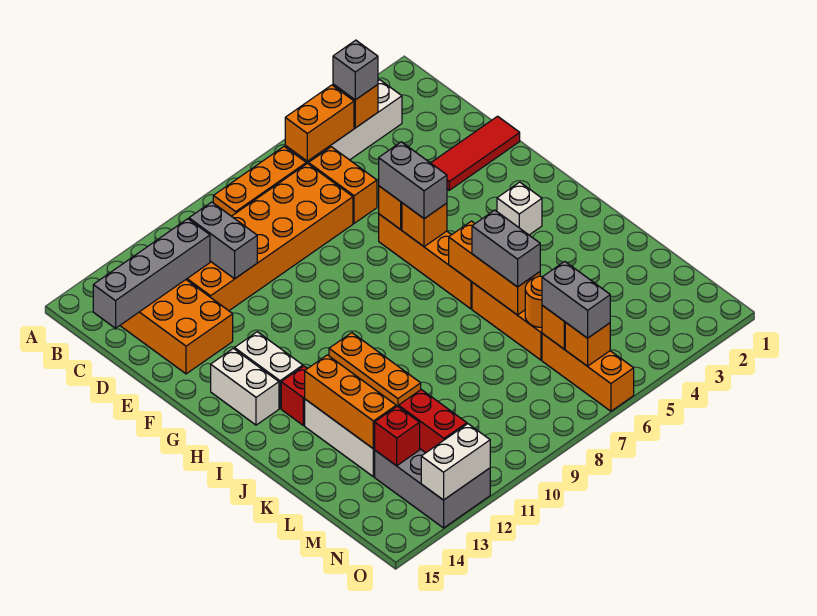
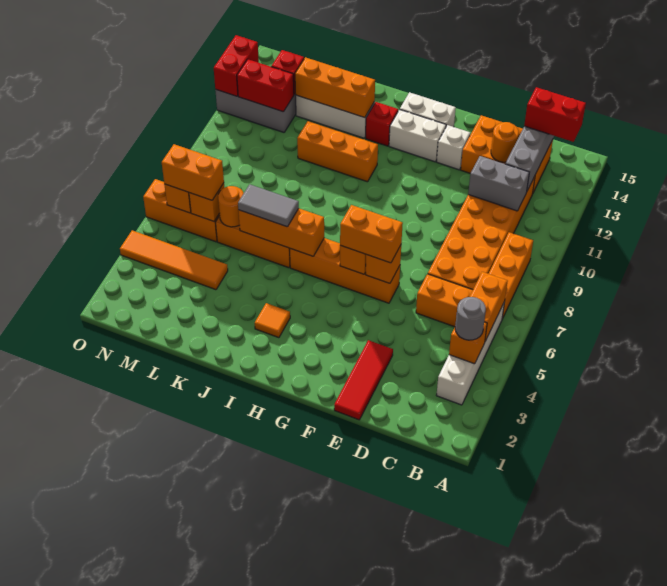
grey 1x1 brick [333,40,378,100] -> grey 1x1 round brick [455,297,486,340]
none -> red 1x2 brick [524,87,586,142]
none -> orange 1x1 round brick [491,122,519,162]
grey 1x2 brick [379,142,447,219] -> orange 1x2 brick [340,205,403,263]
white 1x1 brick [497,182,542,235] -> white 1x1 brick moved to [437,125,470,170]
none -> orange 1x1 tile [255,303,290,338]
grey 1x2 brick [472,210,540,287] -> grey 1x2 tile [238,184,299,227]
none -> orange 1x4 tile [120,230,228,290]
grey 1x2 brick [542,261,610,338] -> orange 1x2 brick [162,144,224,200]
white 1x2 brick [421,424,490,500] -> red 1x2 brick [214,35,259,96]

